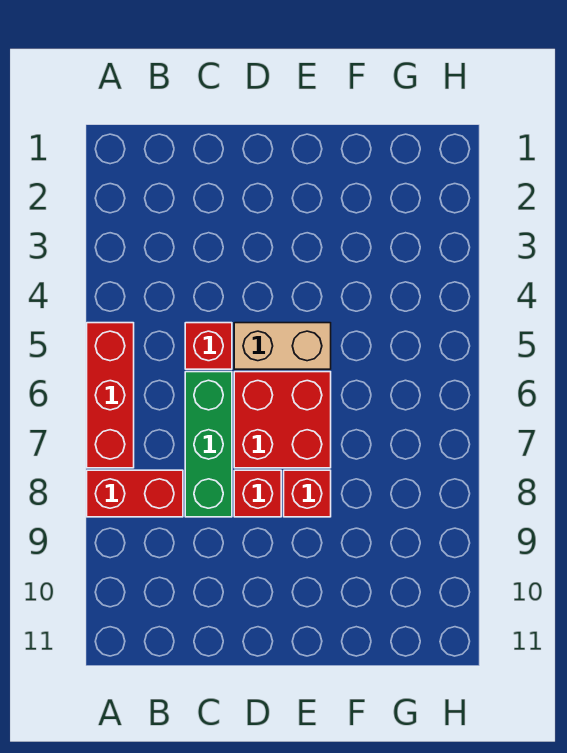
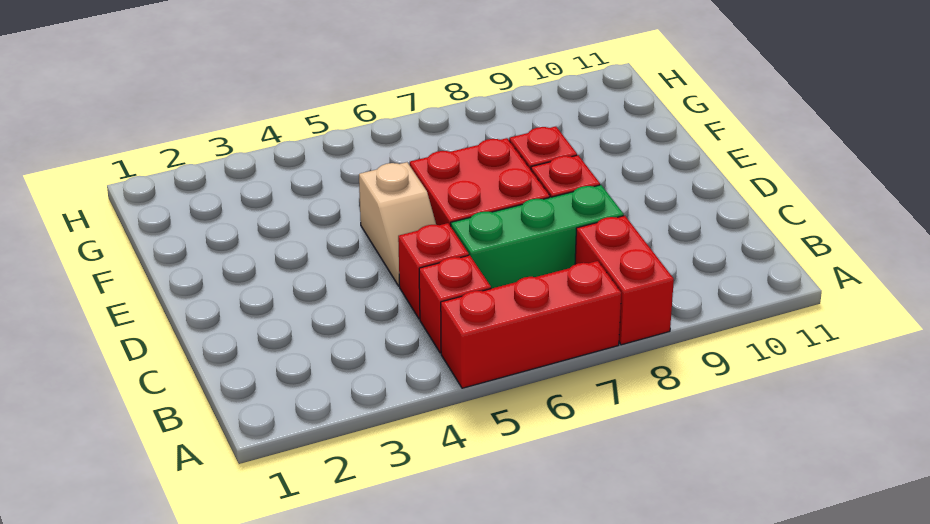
none -> red 1x1 brick [419,255,491,353]
tan 1x2 brick [234,323,331,369] -> tan 1x2 slope [359,162,436,286]

